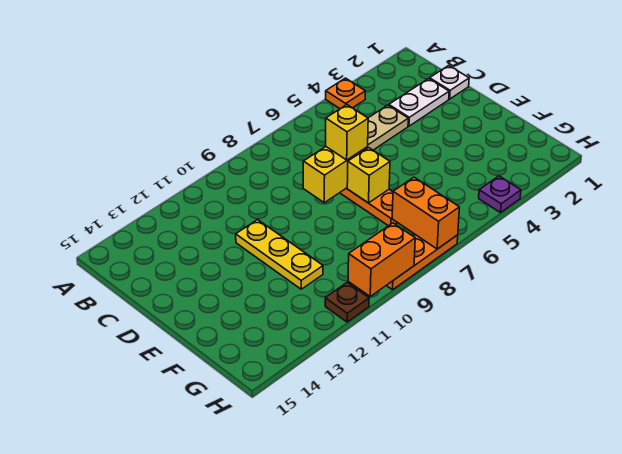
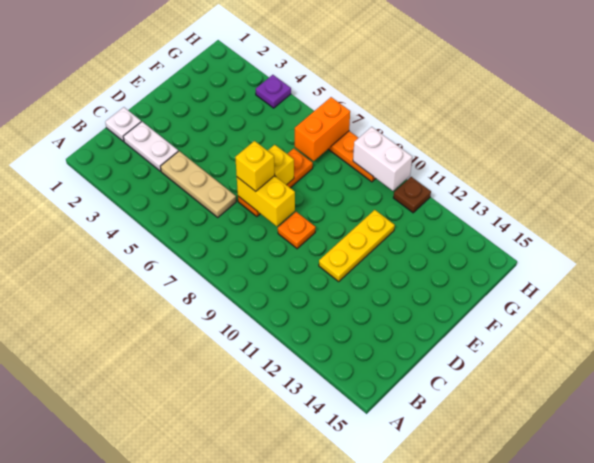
orange 1x1 plate [326,78,365,109] -> orange 1x1 plate moved to [278,212,316,249]
orange 1x2 brick [348,223,415,296] -> white 1x2 brick [353,127,412,191]

